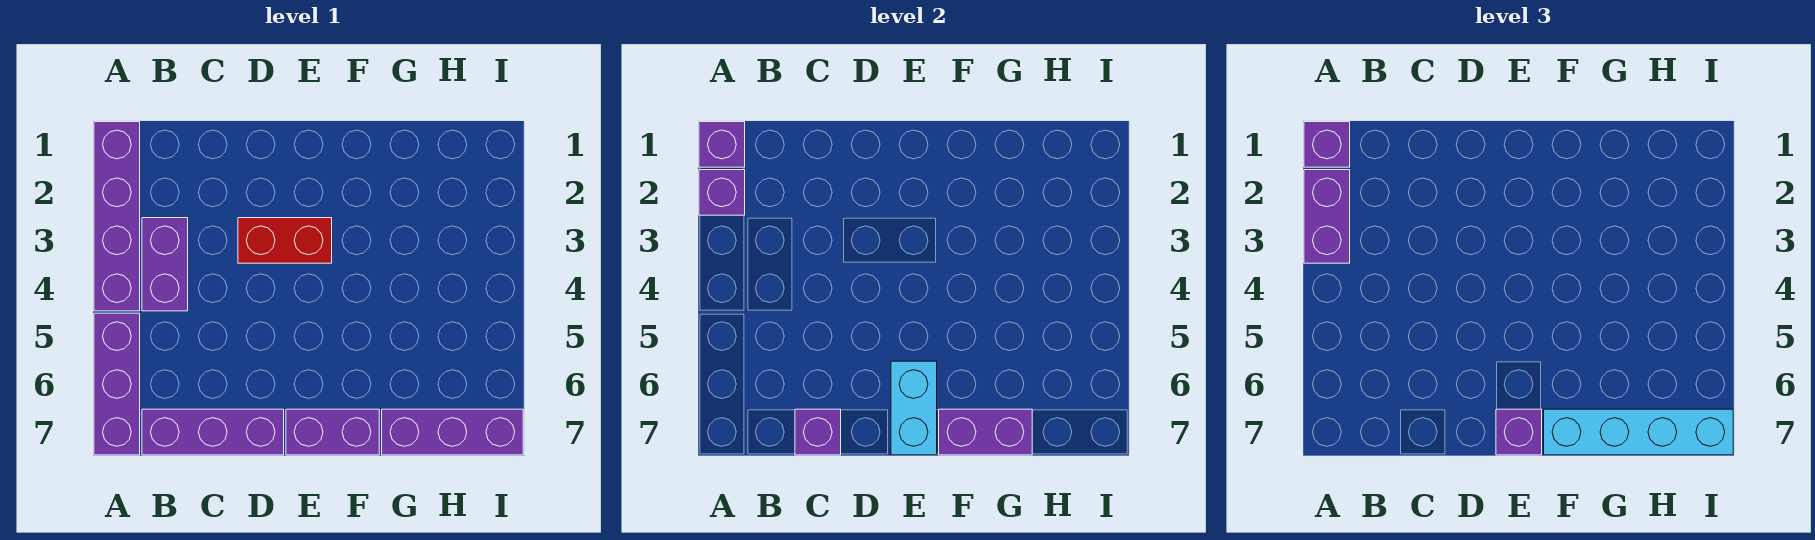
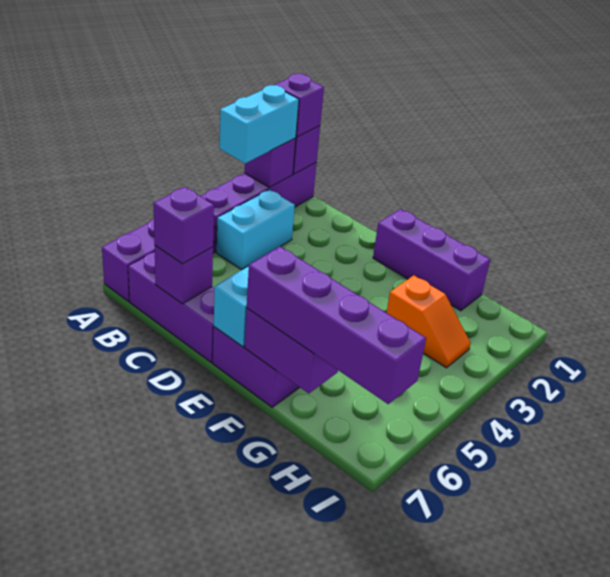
purple 1x2 brick [1304,170,1350,263] -> cyan 1x2 brick [219,85,299,163]
purple 1x2 brick [142,218,188,311] -> cyan 1x2 brick [217,190,295,270]
red 1x2 brick [238,218,332,263] -> none
purple 1x1 brick [1496,409,1542,455] -> purple 1x1 brick moved to [153,187,214,264]
cyan 1x4 brick [1544,409,1733,455] -> purple 1x4 brick [247,247,426,404]
none -> orange 1x2 slope [387,275,471,368]
purple 1x3 brick [382,409,523,455] -> purple 1x3 brick moved to [373,209,490,311]

